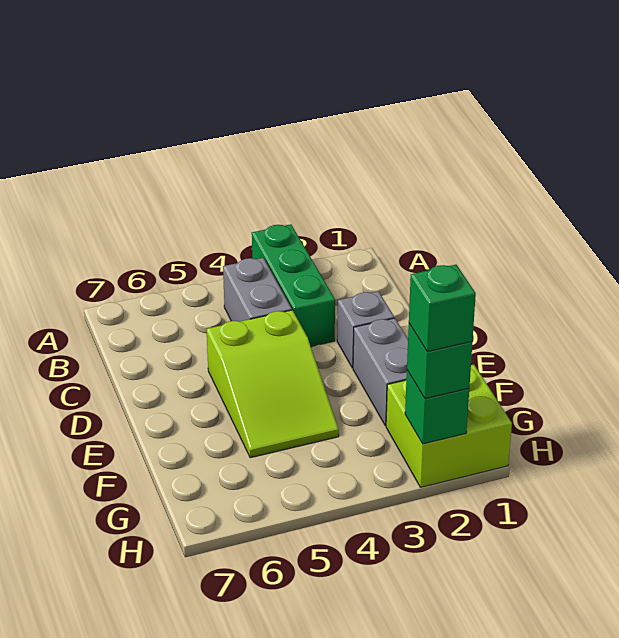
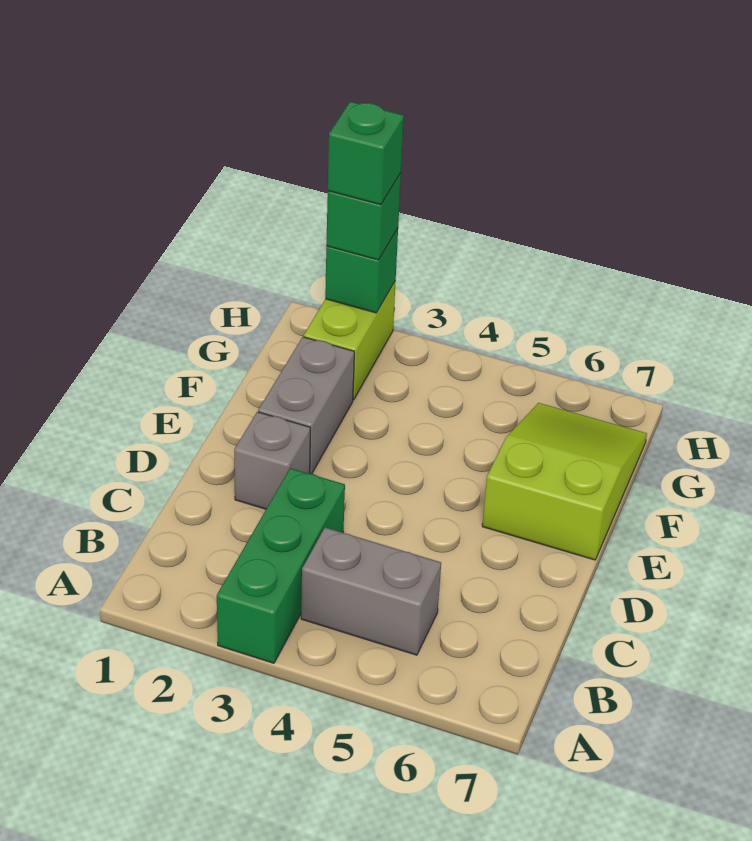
grey 1x2 brick [223,258,292,321] -> grey 1x2 brick turned to [301,527,441,655]
lime 2x3 slope [207,310,339,458] -> lime 2x3 slope moved to [482,403,647,560]
lime 2x2 brick [386,365,512,487] -> lime 1x2 brick [304,281,396,400]

